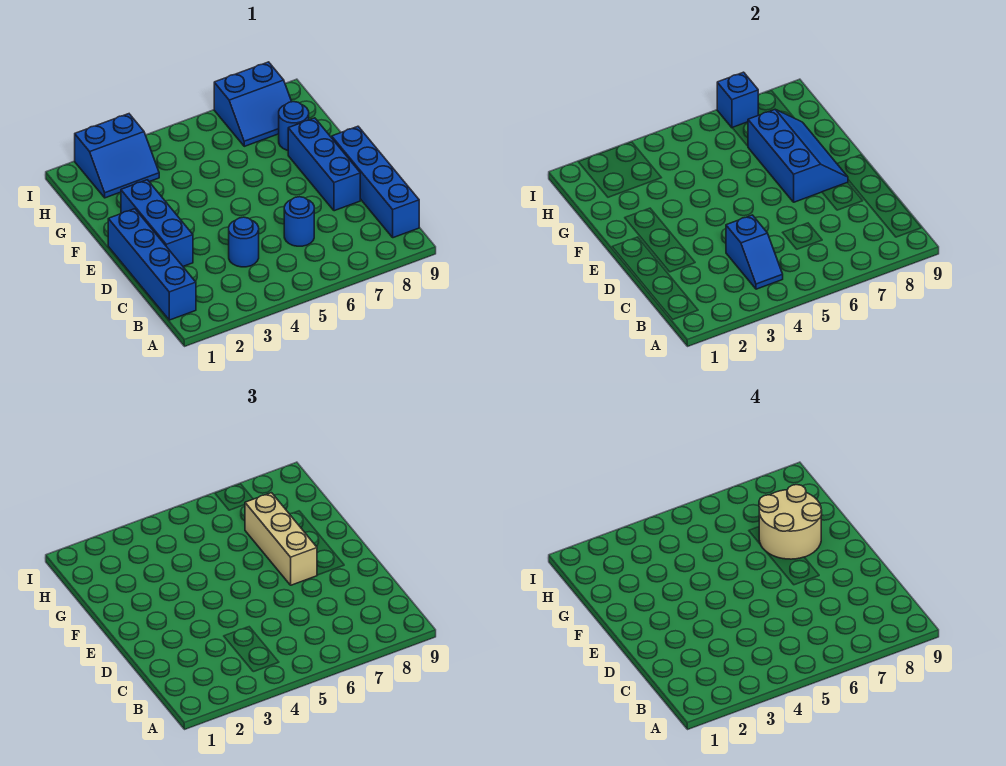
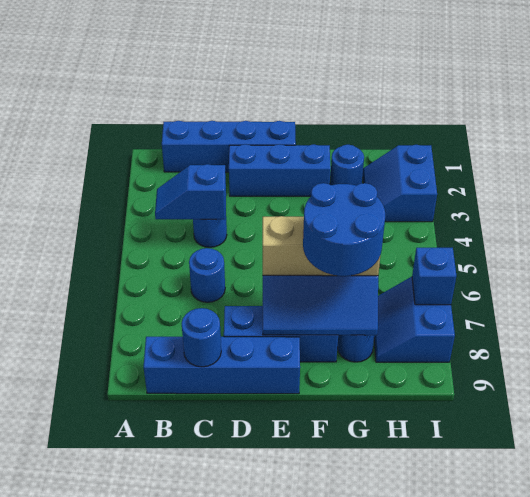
none -> blue 1x1 round brick [182,308,221,367]
tan 2x2 round brick [759,485,822,559] -> blue 2x2 round brick [303,183,385,276]
none -> blue 1x1 round brick [330,145,364,186]

